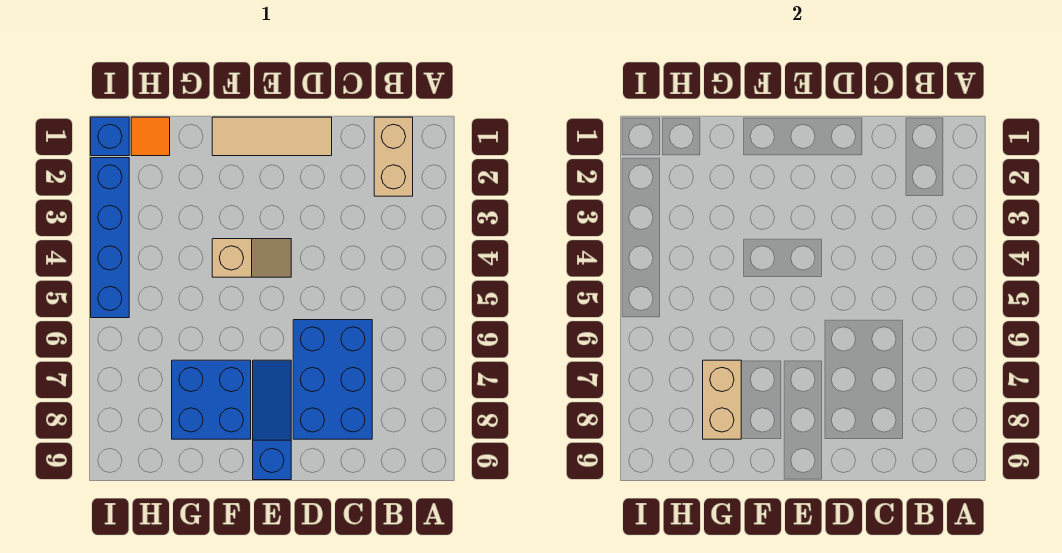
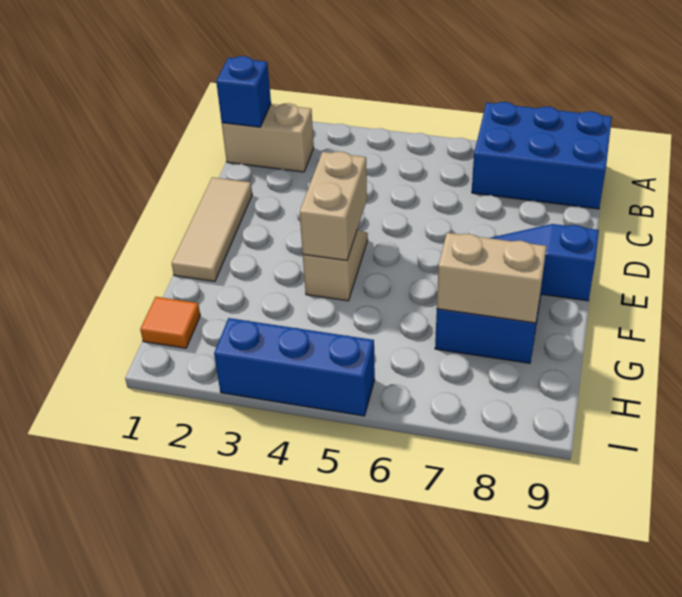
blue 2x3 brick [293,320,372,439] -> blue 2x3 brick moved to [472,102,612,209]
none -> tan 1x2 brick [300,152,367,260]
blue 1x1 brick [91,117,129,156] -> blue 1x1 brick moved to [216,56,271,127]
blue 1x4 brick [91,158,129,318] -> blue 1x3 brick [214,318,375,416]

